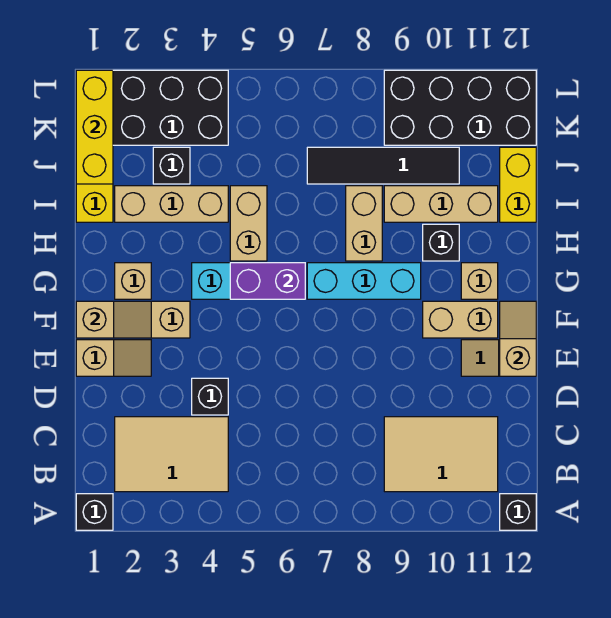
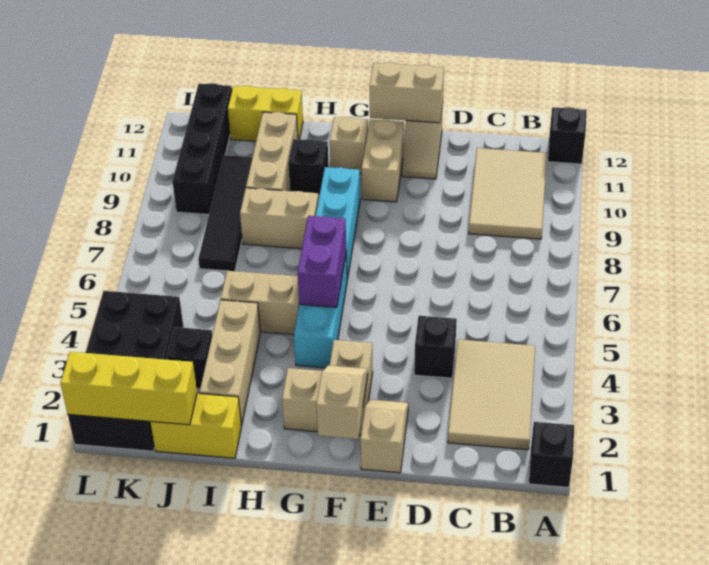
tan 1x2 slope [500,301,536,376] -> tan 1x2 brick [370,62,444,123]
black 2x4 brick [384,70,536,145] -> black 1x4 brick [172,83,232,215]

